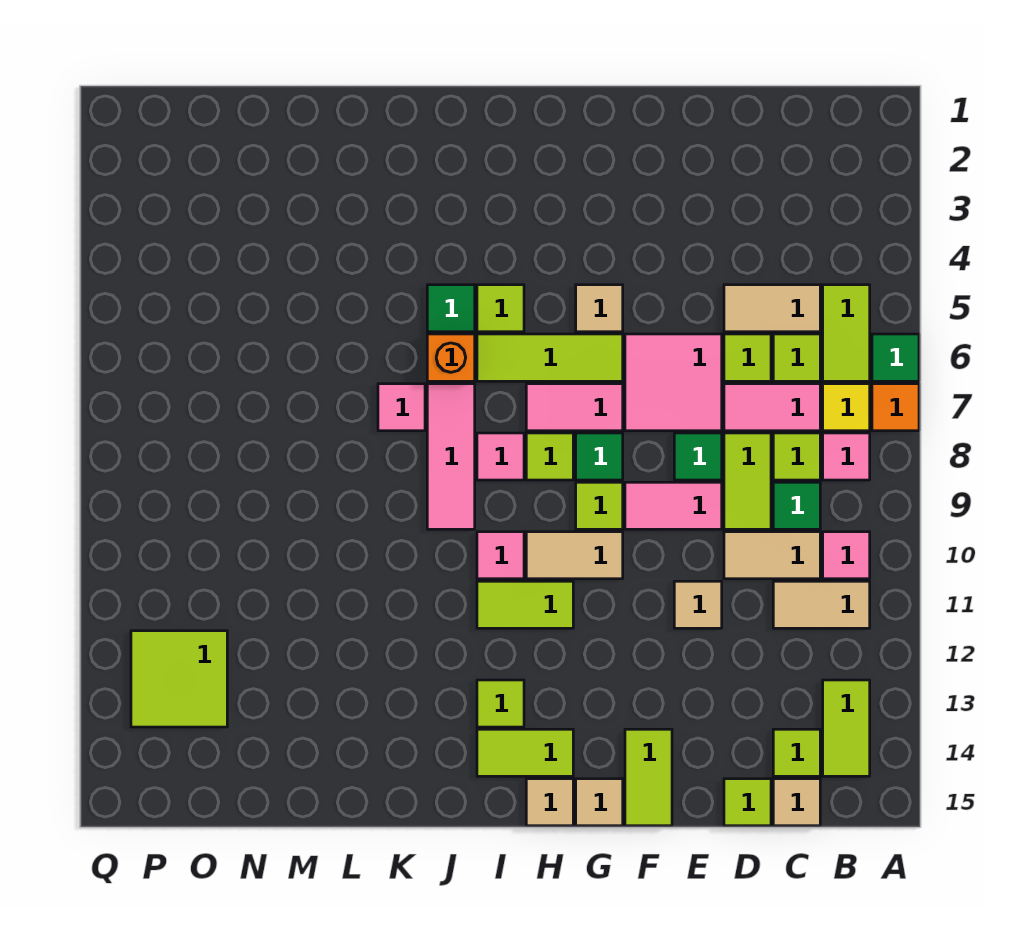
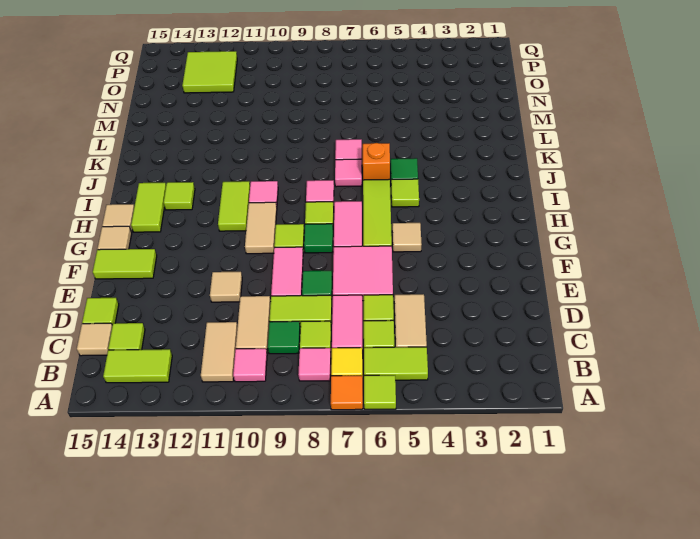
green 1x1 tile [872,334,919,381] -> lime 1x1 tile [364,375,396,409]
pink 1x3 tile [427,384,475,529] -> pink 1x1 tile [335,159,362,187]

